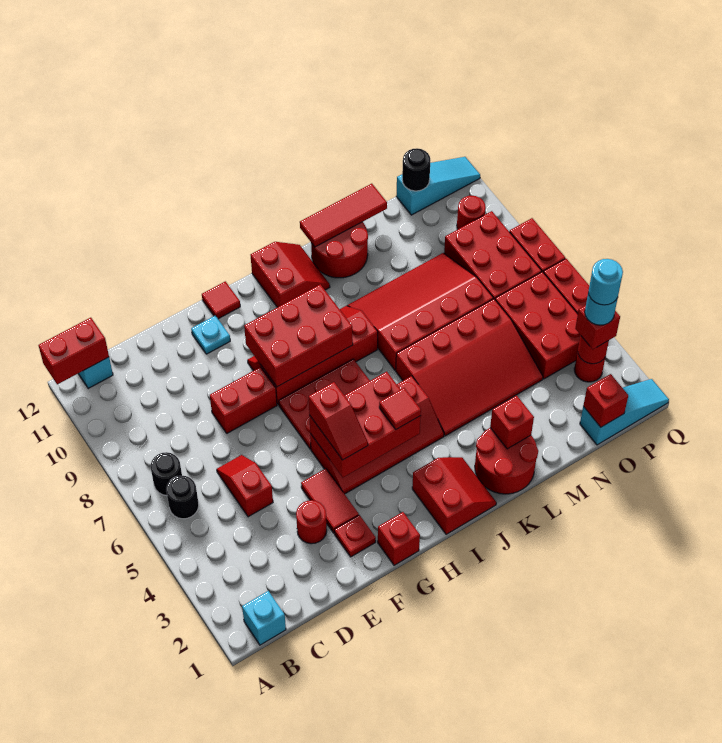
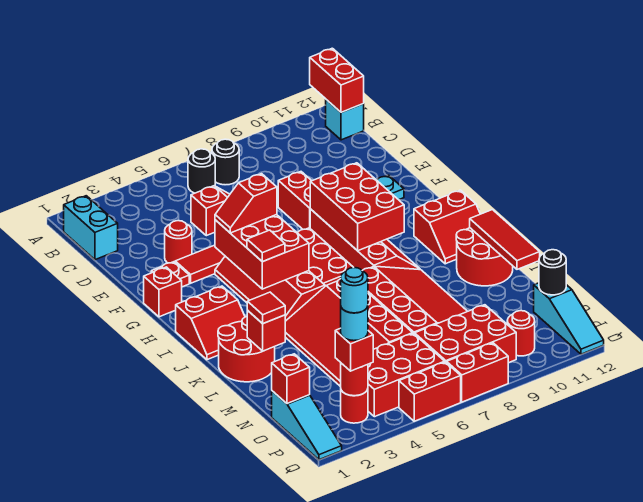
cyan 1x1 brick [242,591,286,645] -> cyan 1x2 brick [64,196,118,260]
red 1x1 tile [202,281,240,319] -> red 1x1 tile moved to [247,292,285,324]

